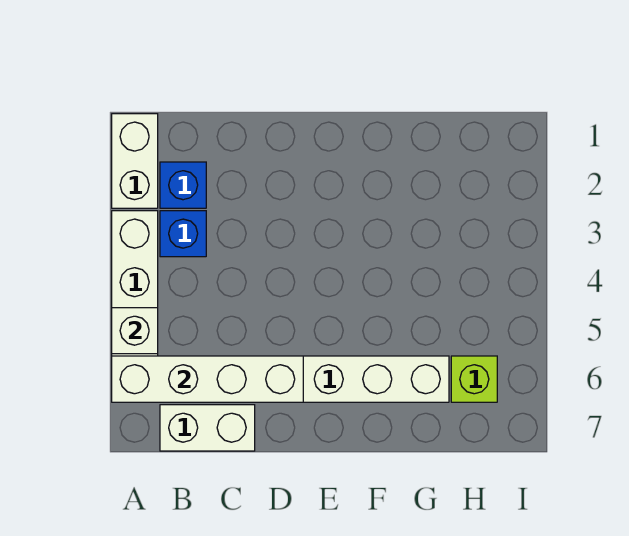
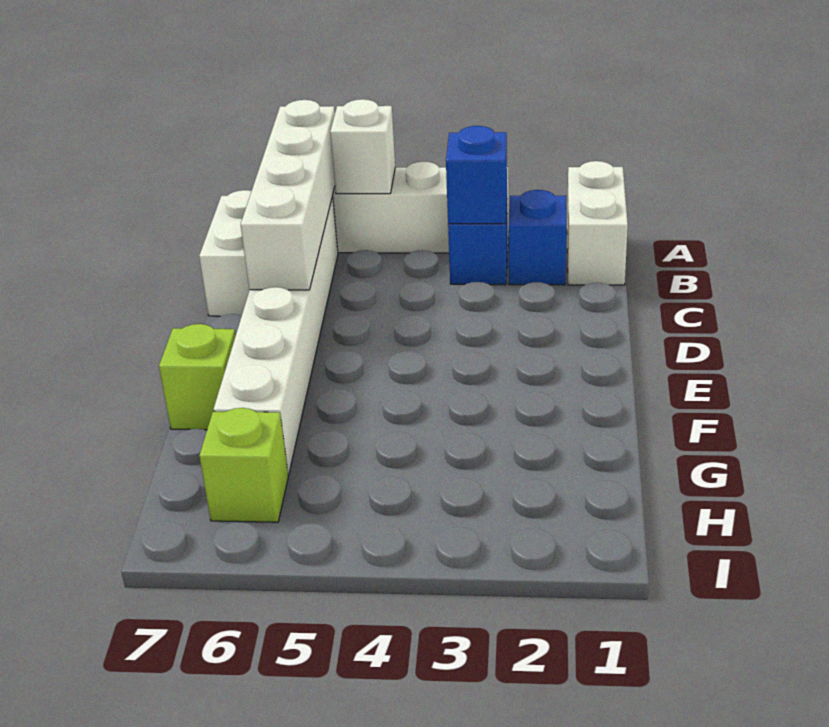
white 1x2 brick [112,114,158,208] -> white 1x2 brick turned to [567,161,628,285]
none -> blue 1x1 brick [446,126,507,224]
none -> lime 1x1 brick [159,324,236,430]

